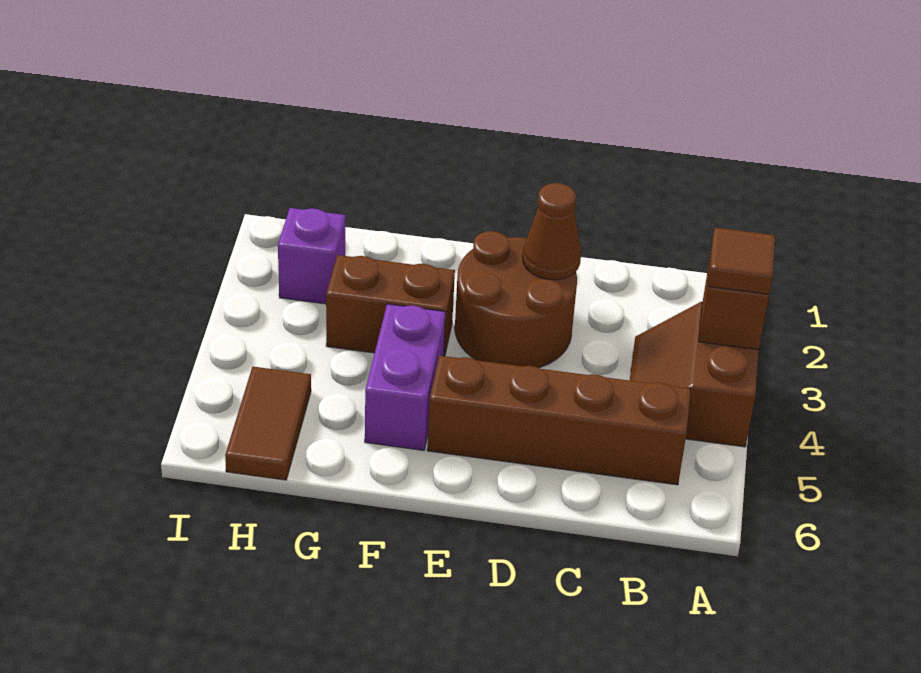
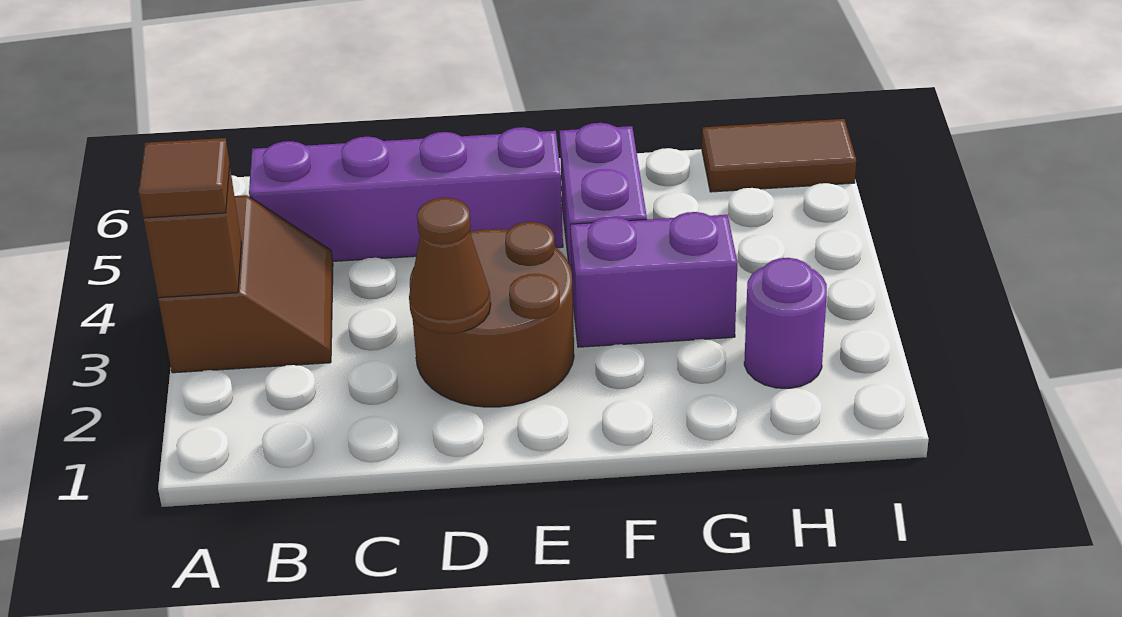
brown 1x4 brick [427,355,691,485] -> purple 1x4 brick [249,127,563,261]
brown 1x2 brick [326,255,455,356] -> purple 1x2 brick [570,212,737,347]
purple 1x1 brick [278,208,345,304] -> purple 1x1 round brick [744,258,827,388]
brown 1x2 tile [225,367,311,480] -> brown 1x2 tile turned to [702,119,856,192]

